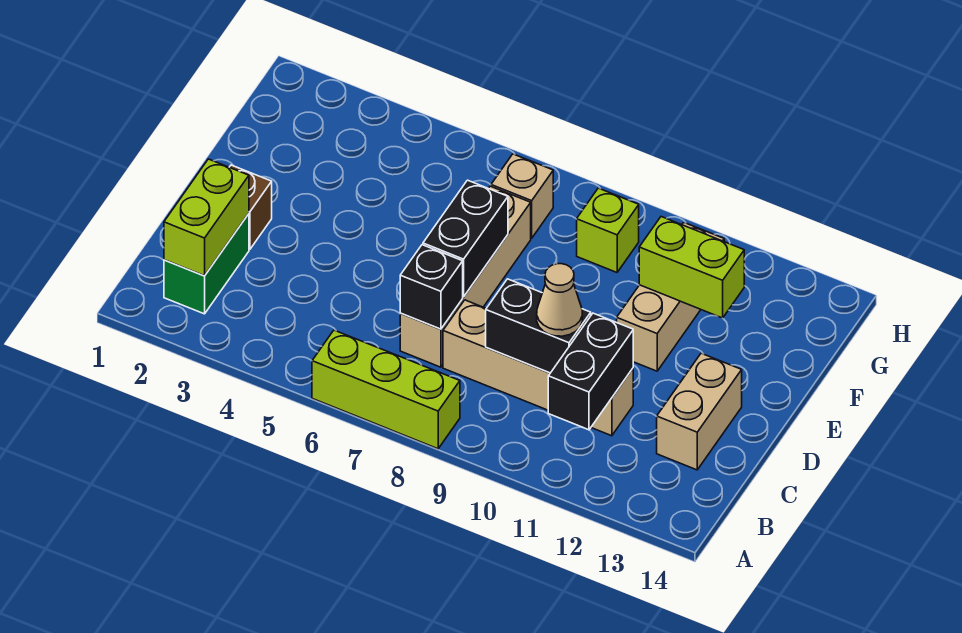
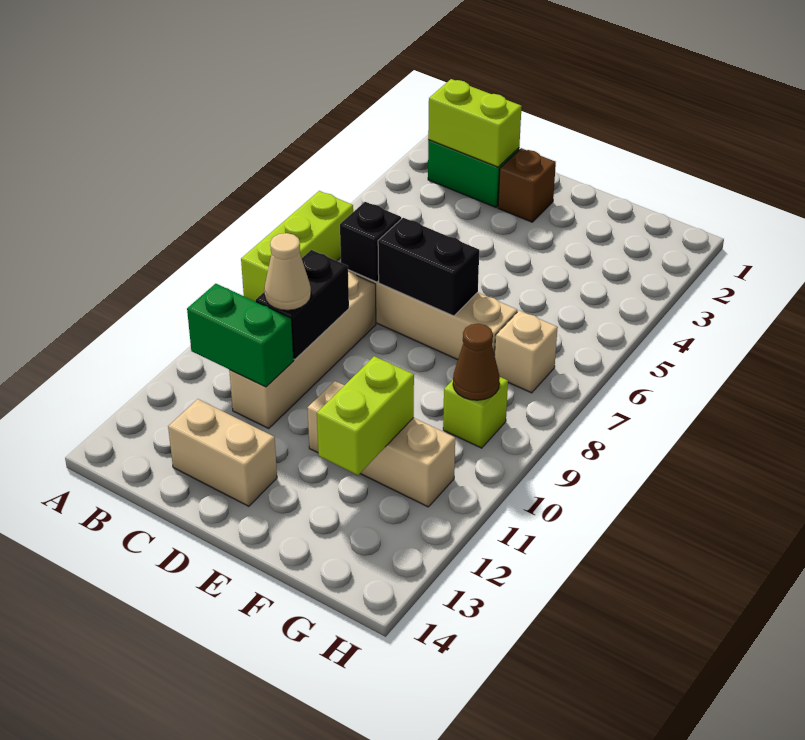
black 1x2 brick [548,313,633,430] -> green 1x2 brick [187,284,294,387]
none -> brown 1x1 cone [453,324,500,400]

